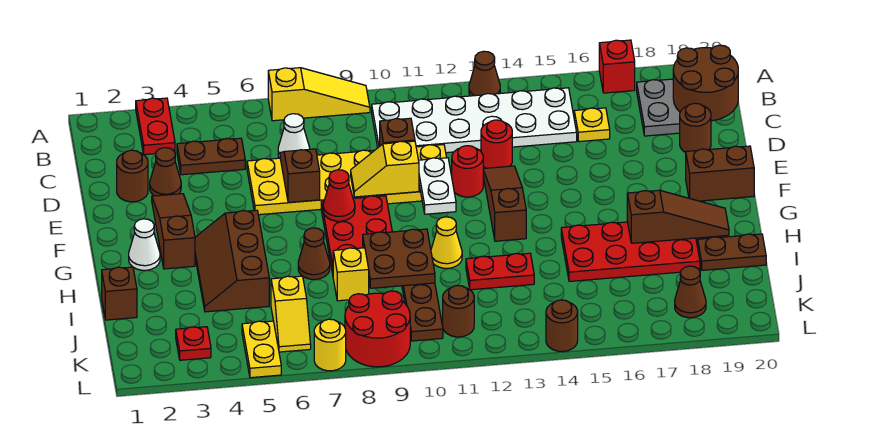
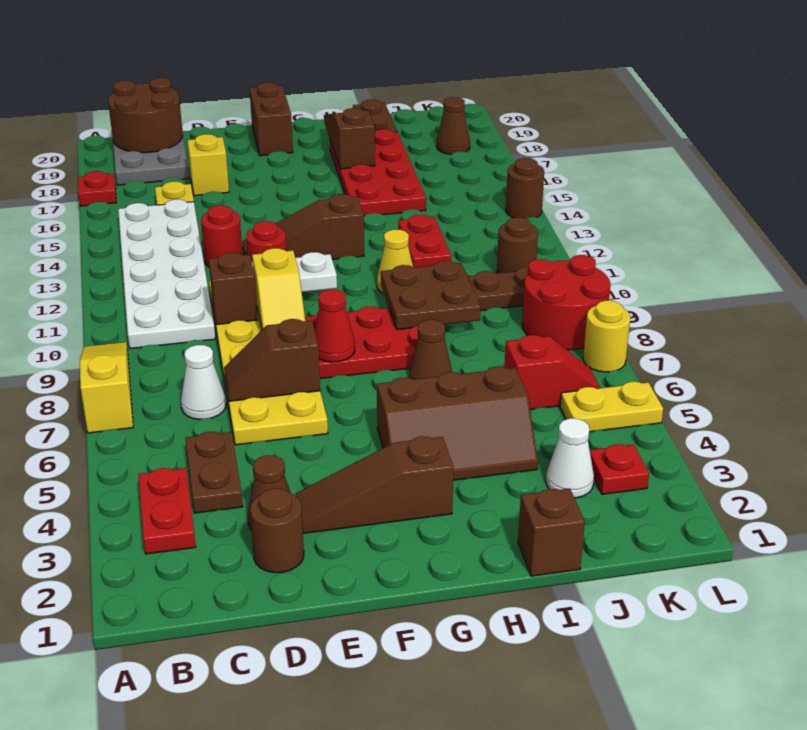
red 1x2 plate [136,98,175,155] -> red 1x2 plate turned to [138,468,196,554]
brown 1x1 cone [469,51,500,96] -> none
red 1x1 brick [599,40,635,93] -> red 1x1 plate [78,171,117,206]
brown 1x1 round brick [680,103,711,152] -> none
white 1x1 cone [129,219,160,270] -> white 1x1 cone moved to [546,418,594,498]
yellow 1x1 brick [333,248,369,301] -> yellow 1x1 brick moved to [187,134,229,196]
yellow 1x2 slope [271,276,311,352] -> red 1x2 slope [505,335,600,409]

